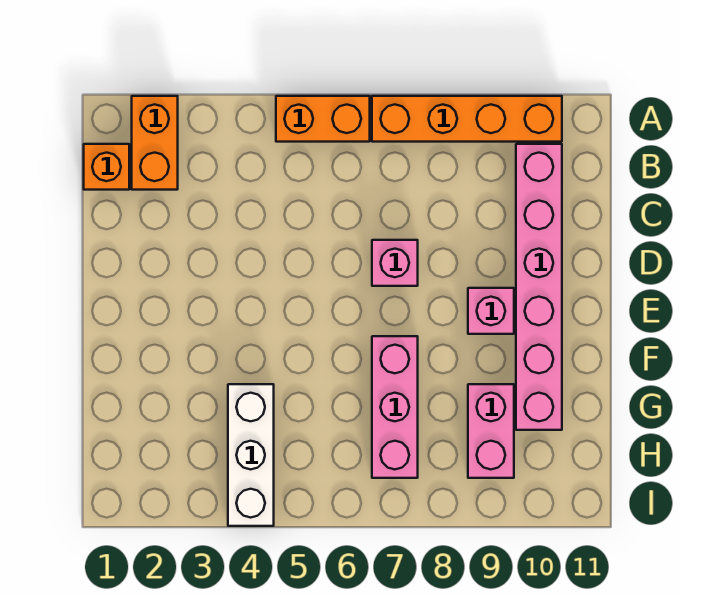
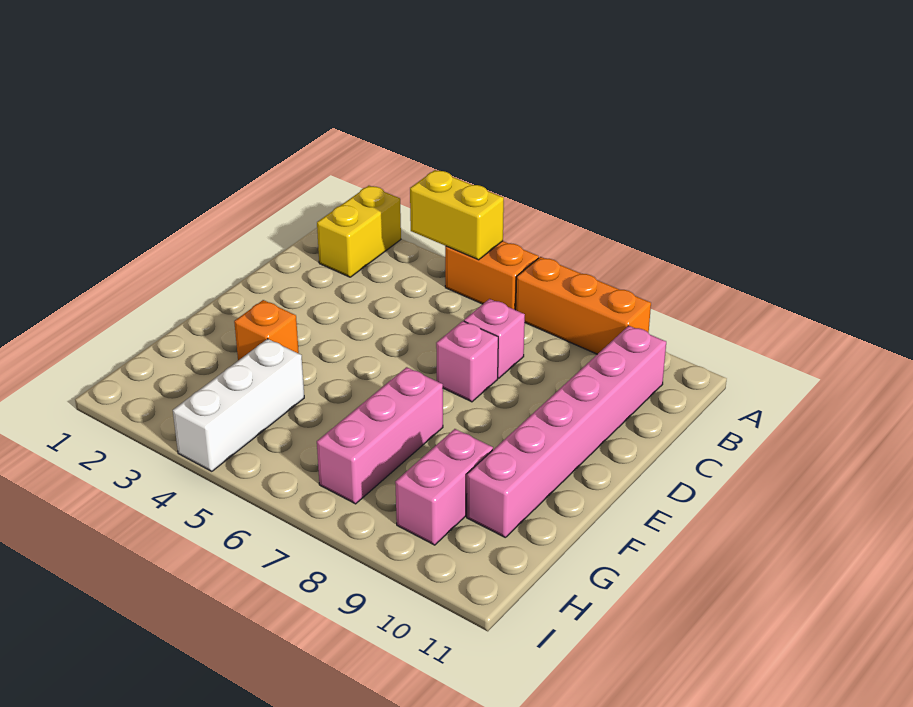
orange 1x2 brick [132,96,178,190] -> yellow 1x2 brick [317,186,401,277]
none -> yellow 1x2 brick [410,170,504,260]
orange 1x4 brick [372,96,562,142] -> orange 1x3 brick [516,257,651,354]
orange 1x1 brick [84,144,129,190] -> orange 1x1 brick moved to [234,300,299,361]
pink 1x1 brick [468,288,514,334] -> pink 1x1 brick moved to [464,299,525,378]

